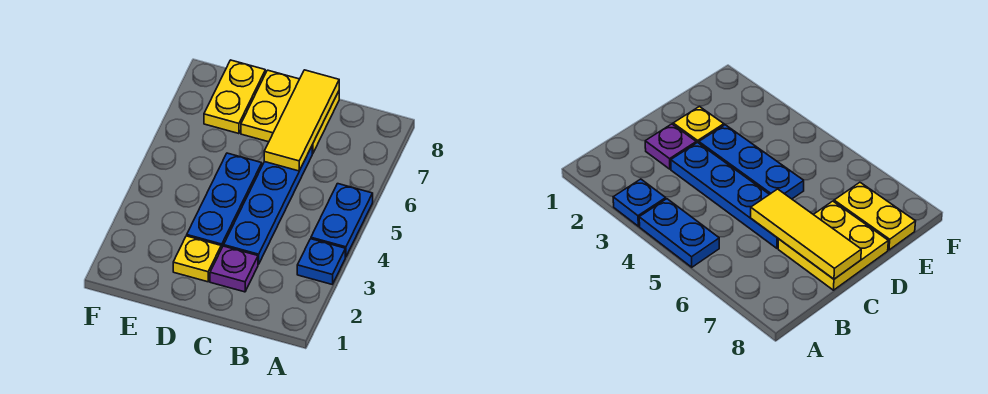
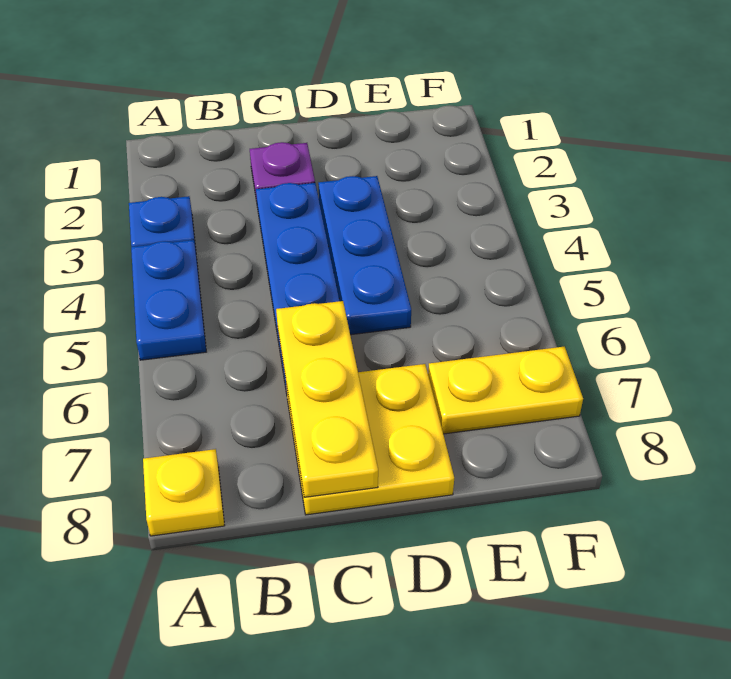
yellow 1x3 tile [264,70,339,171] -> yellow 1x3 plate [276,301,378,497]
yellow 1x1 plate [173,236,221,282] -> yellow 1x1 plate moved to [143,449,225,536]
yellow 1x2 plate [204,60,265,134] -> yellow 1x2 plate turned to [428,347,583,434]

